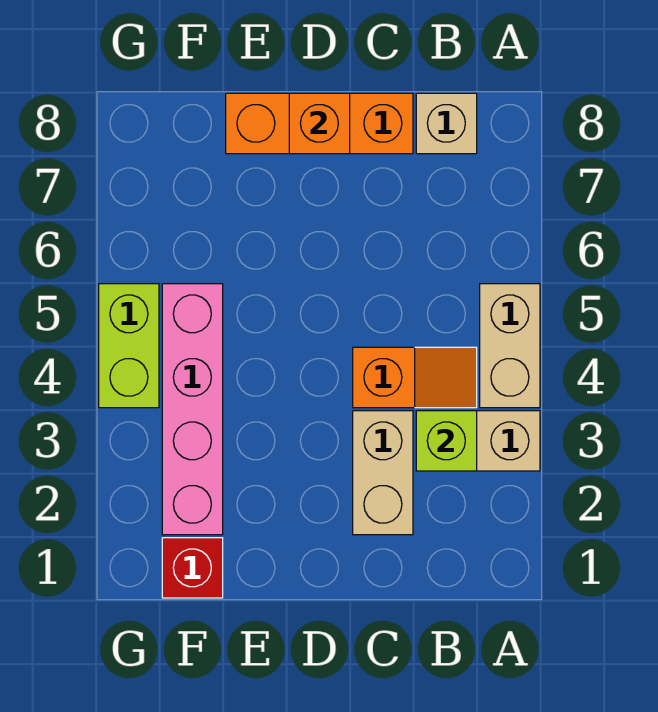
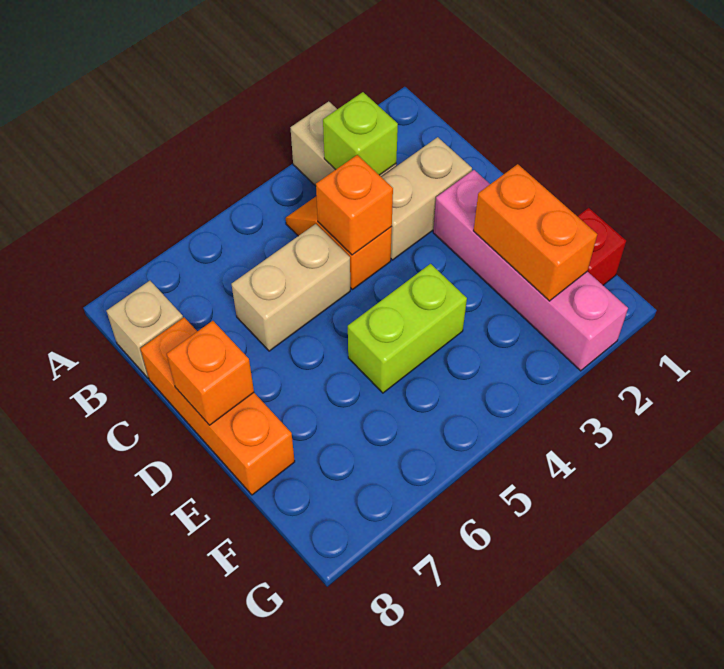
tan 1x2 brick [480,284,540,408] -> tan 1x2 brick moved to [232,224,350,351]
none -> orange 1x1 brick [316,155,393,255]
none -> orange 1x2 brick [474,164,597,301]
pink 1x4 brick [162,284,223,535] -> pink 1x4 brick turned to [433,170,628,371]
lime 1x2 brick [99,284,159,408] -> lime 1x2 brick moved to [348,264,467,393]

